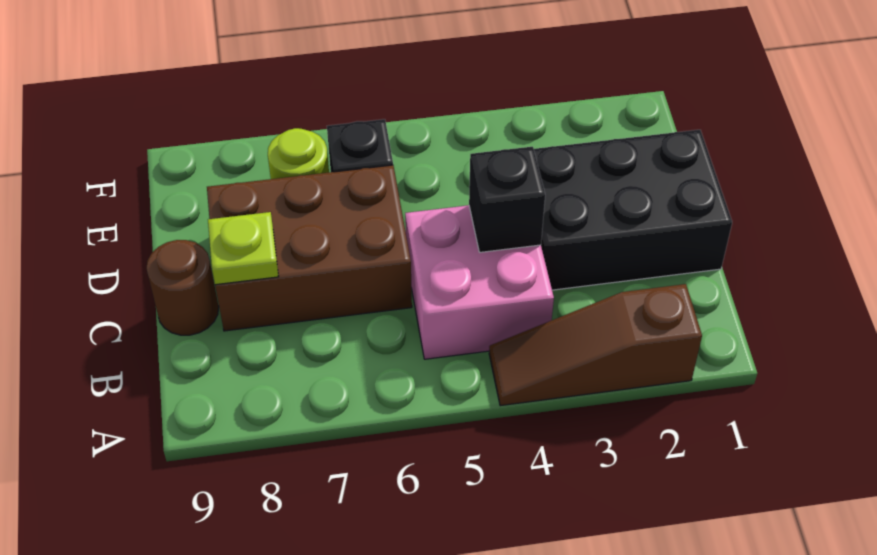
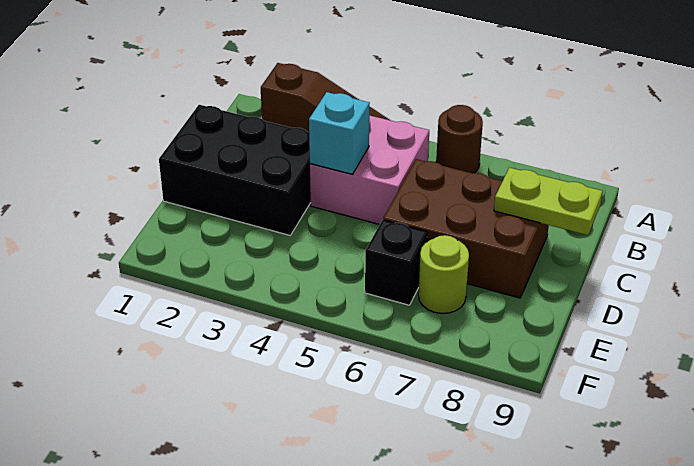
black 1x1 brick [469,147,545,252] -> cyan 1x1 brick [309,92,370,174]
lime 1x1 plate [208,212,279,285] -> lime 1x2 plate [494,168,603,235]
brown 1x1 round brick [146,240,219,335] -> brown 1x1 round brick moved to [436,105,483,173]

